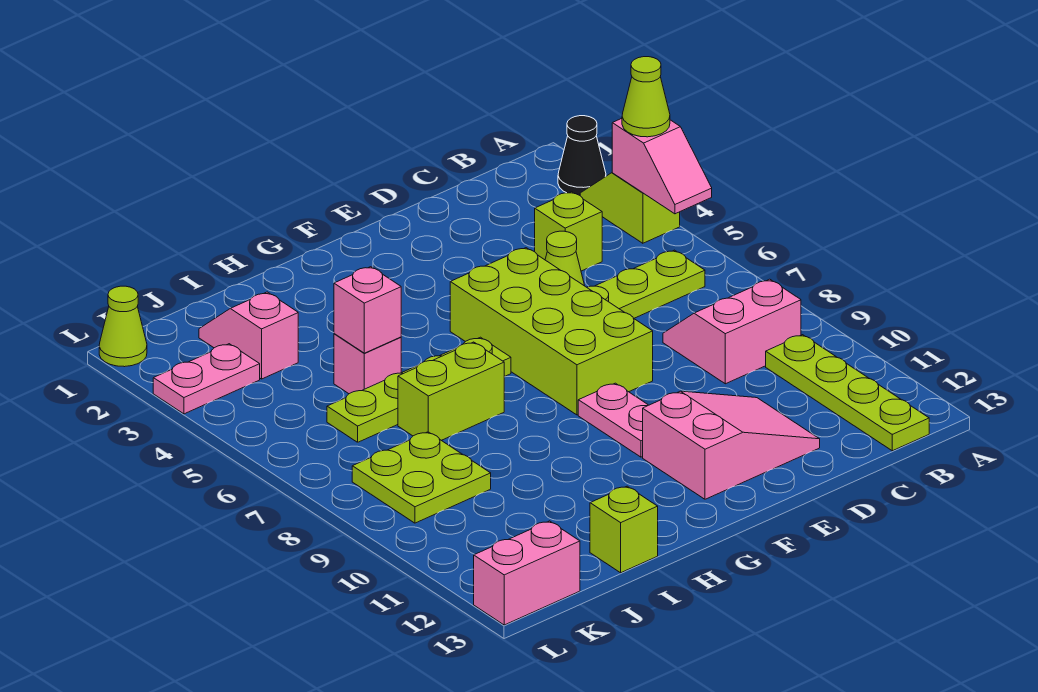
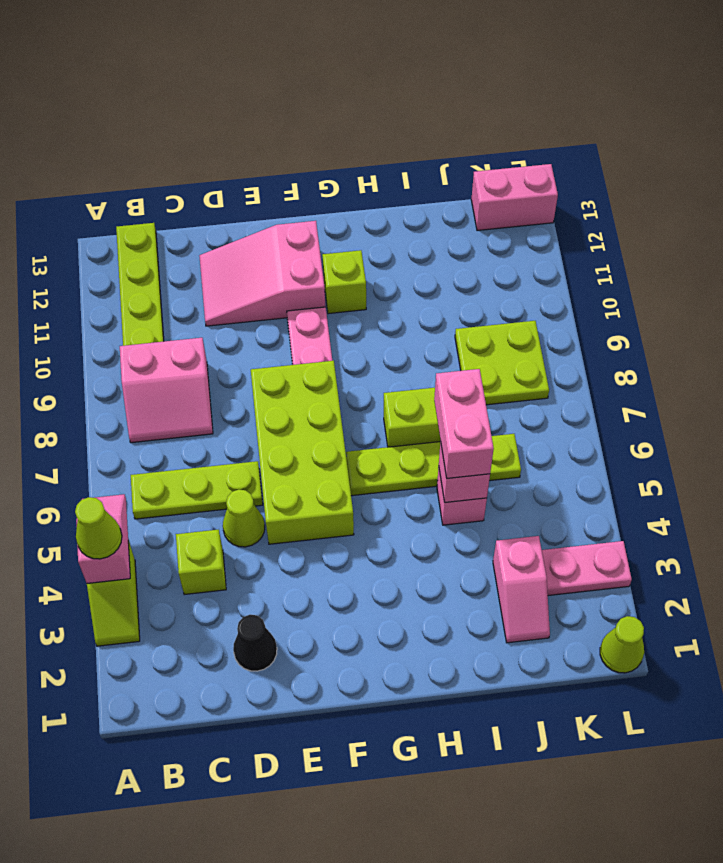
black 1x1 cone [558,116,606,195] -> black 1x1 cone moved to [233,615,277,671]
none -> pink 1x2 brick [434,369,494,478]
lime 1x1 brick [590,486,658,573] -> lime 1x1 brick moved to [322,250,366,314]

